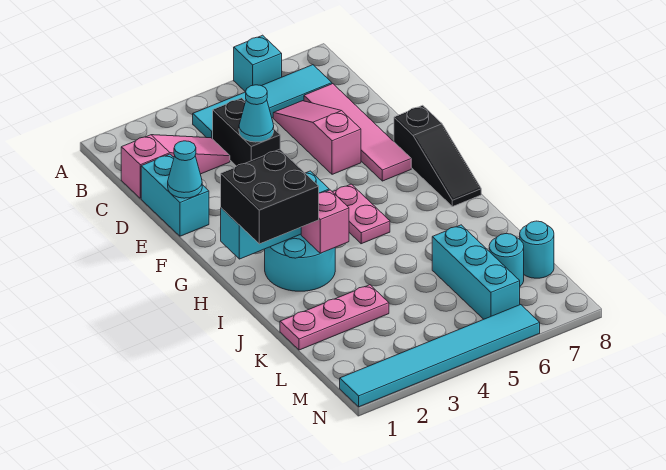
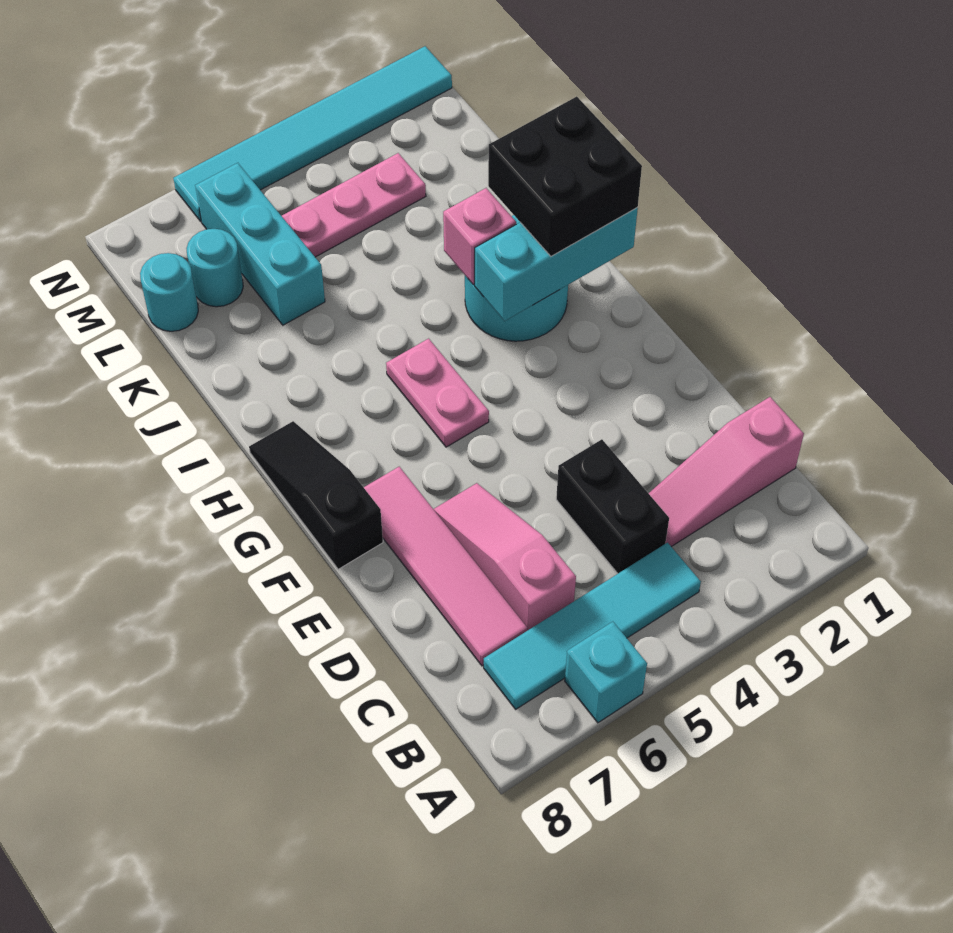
pink 1x3 slope [273,101,361,174] -> pink 1x3 slope turned to [434,483,576,630]
cyan 1x2 brick [141,154,209,236] -> none
cyan 1x1 cone [239,85,274,142] -> none
cyan 1x1 cone [168,141,202,198] -> none
pink 1x3 plate [280,285,389,350] -> pink 1x3 plate moved to [282,153,426,257]

